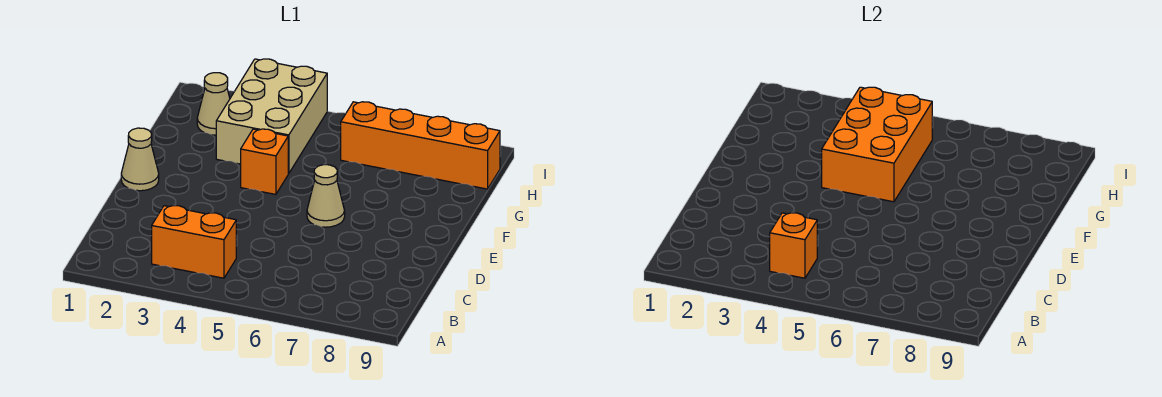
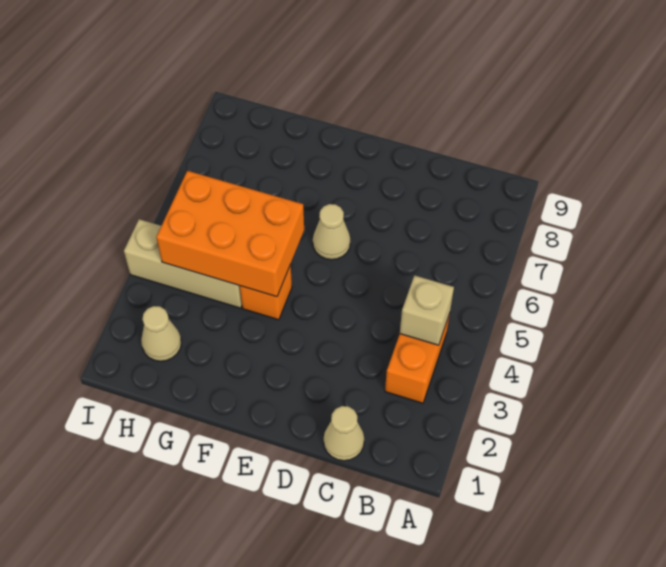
orange 1x1 brick [770,213,817,278] -> tan 1x1 brick [400,275,454,345]
tan 1x1 cone [121,128,159,191] -> tan 1x1 cone moved to [324,406,364,461]
tan 2x3 brick [216,59,327,174] -> tan 1x3 brick [124,219,242,308]
orange 1x4 brick [341,102,500,189] -> none

